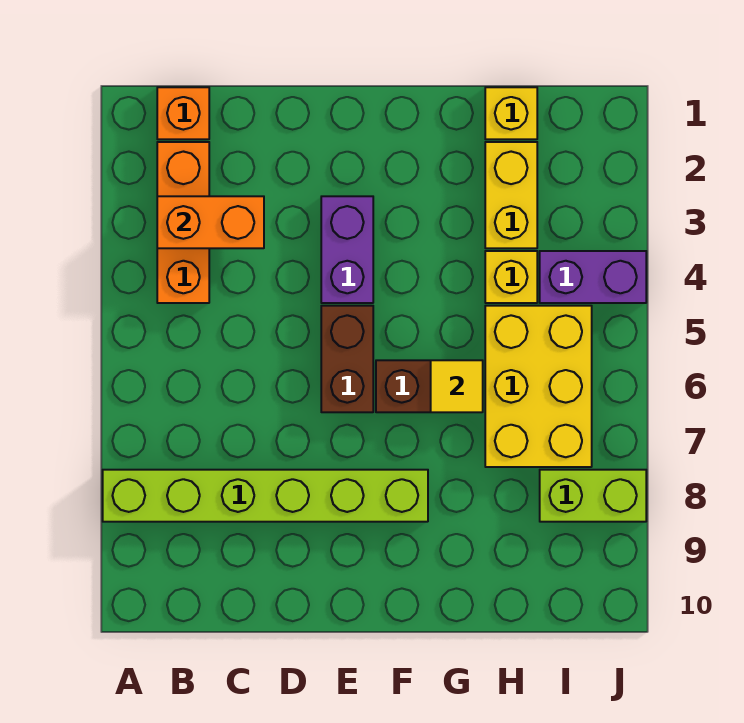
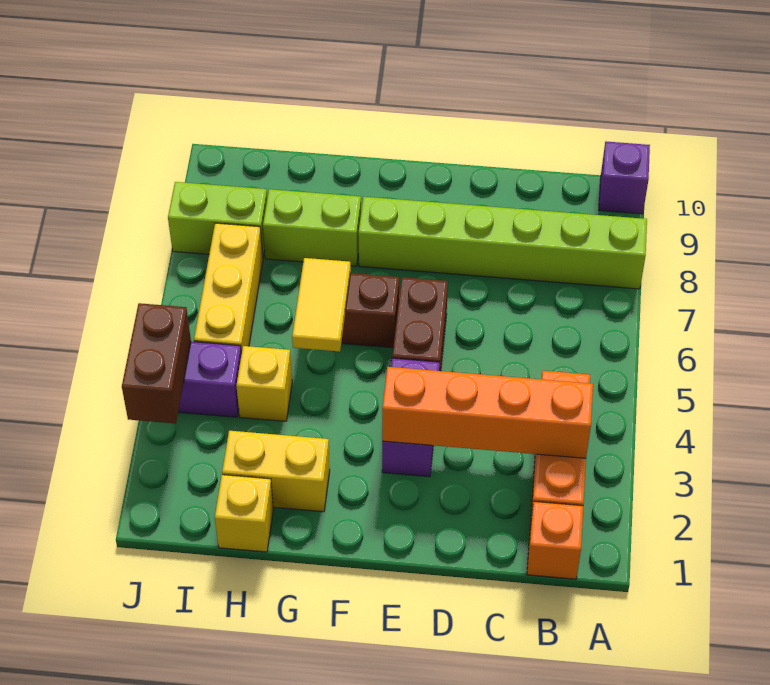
none -> purple 1x1 brick [599,142,650,214]
orange 1x2 brick [157,196,264,248] -> orange 1x4 brick [382,367,593,458]
yellow 1x1 tile [431,360,483,412] -> yellow 1x2 tile [292,258,351,352]
none -> lime 1x2 brick [263,189,361,266]
yellow 1x2 brick [485,142,537,248] -> yellow 1x2 brick turned to [222,431,330,512]
yellow 2x3 brick [485,306,592,467] -> yellow 1x3 brick [194,223,263,354]
none -> brown 1x2 brick [122,303,191,424]

